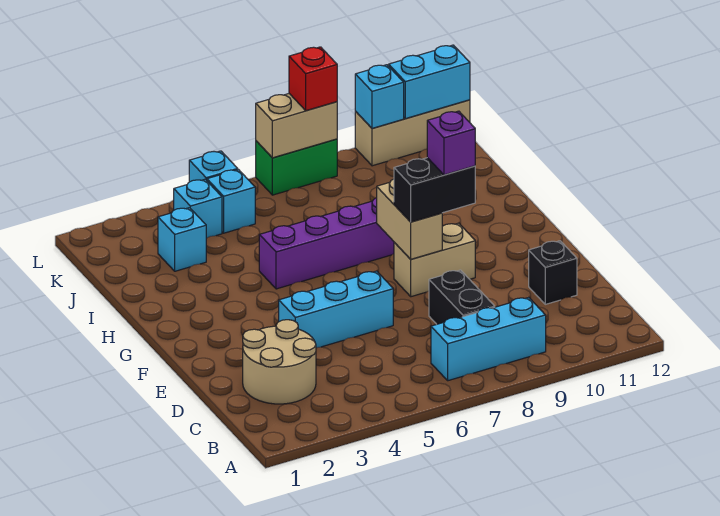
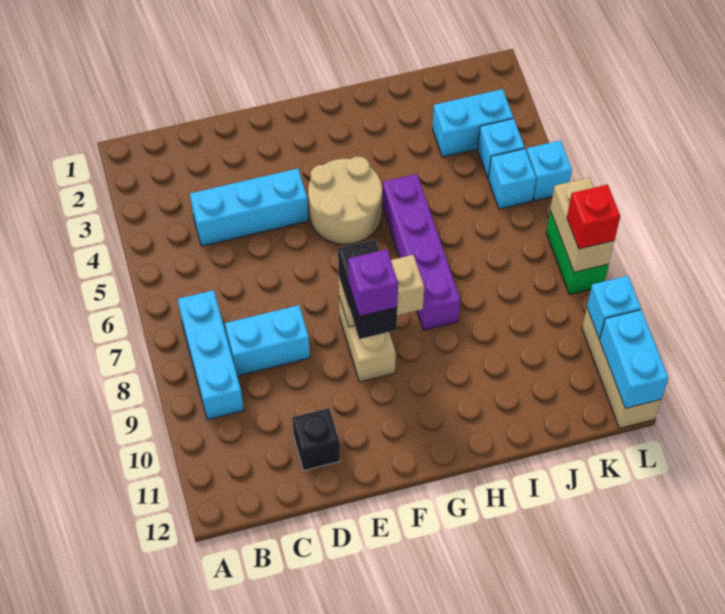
tan 2x2 round brick [243,320,316,404] -> tan 2x2 round brick moved to [308,157,382,244]
black 1x2 brick [429,270,495,324] -> cyan 1x2 brick [225,305,310,376]
cyan 1x3 brick [279,271,393,348] -> cyan 1x3 brick turned to [190,169,308,246]
cyan 1x1 brick [158,208,206,271] -> cyan 1x2 brick [432,89,513,157]

